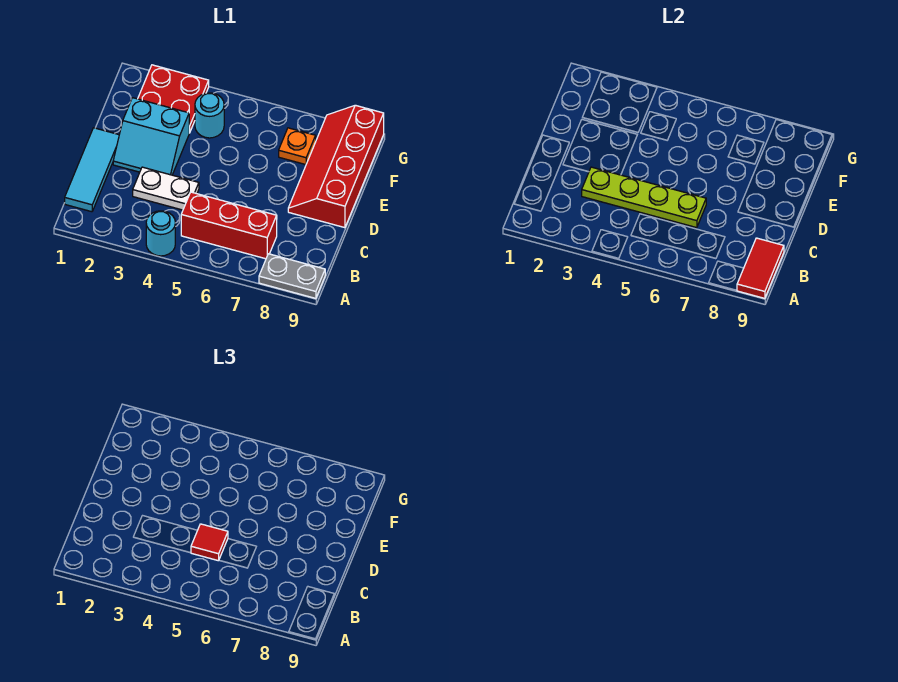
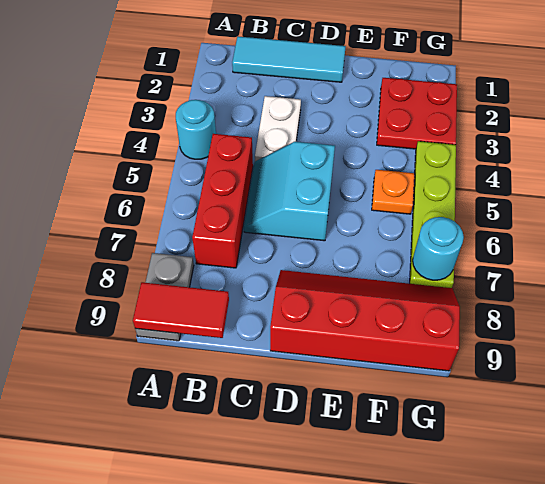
lime 1x4 plate [582,167,706,228] -> lime 1x4 plate moved to [410,141,456,288]
red 1x1 tile [191,524,228,561] -> none
cyan 2x2 slope [113,98,189,175] -> cyan 2x2 slope moved to [244,142,335,241]
cyan 1x1 round brick [195,93,224,138] -> cyan 1x1 round brick moved to [413,217,464,280]
orange 1x1 plate [279,128,316,165] -> orange 1x1 plate moved to [372,170,414,214]

